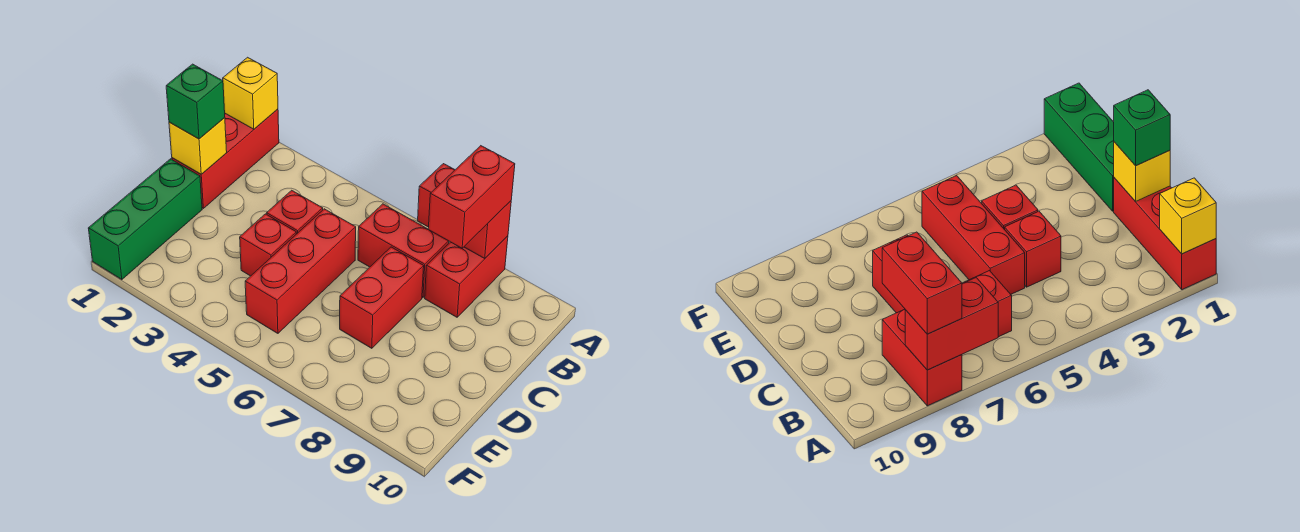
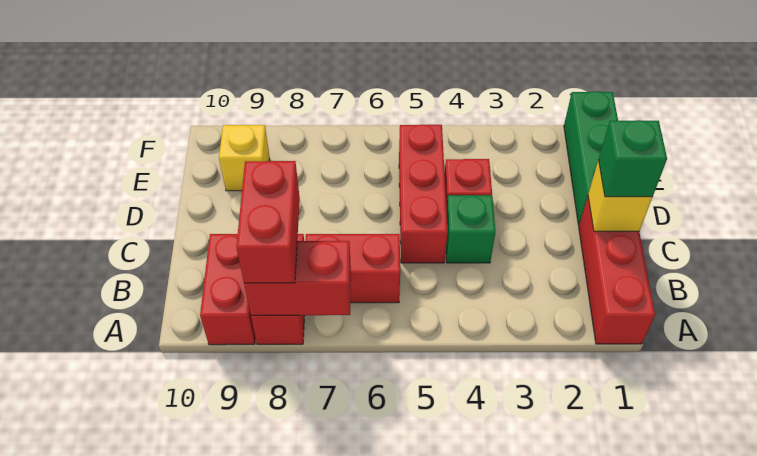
yellow 1x1 brick [223,57,278,129] -> yellow 1x1 brick moved to [219,125,270,191]
red 1x1 brick [267,190,323,234] -> green 1x1 brick [446,195,495,263]
red 1x2 brick [340,247,424,348] -> red 1x2 brick moved to [200,234,255,345]

